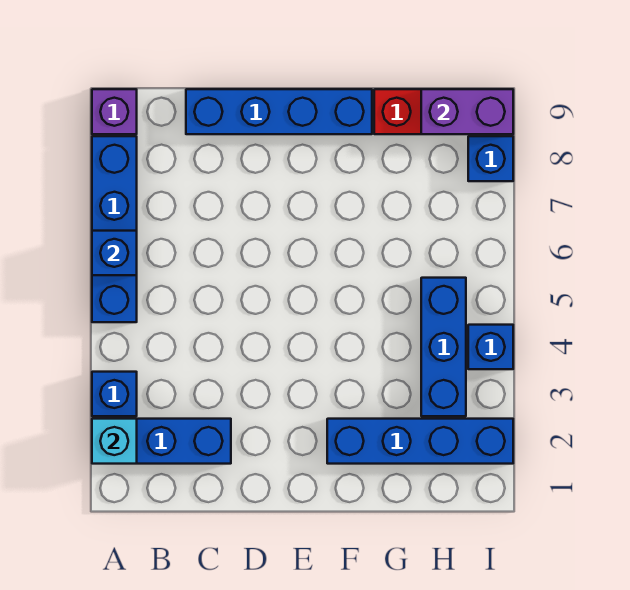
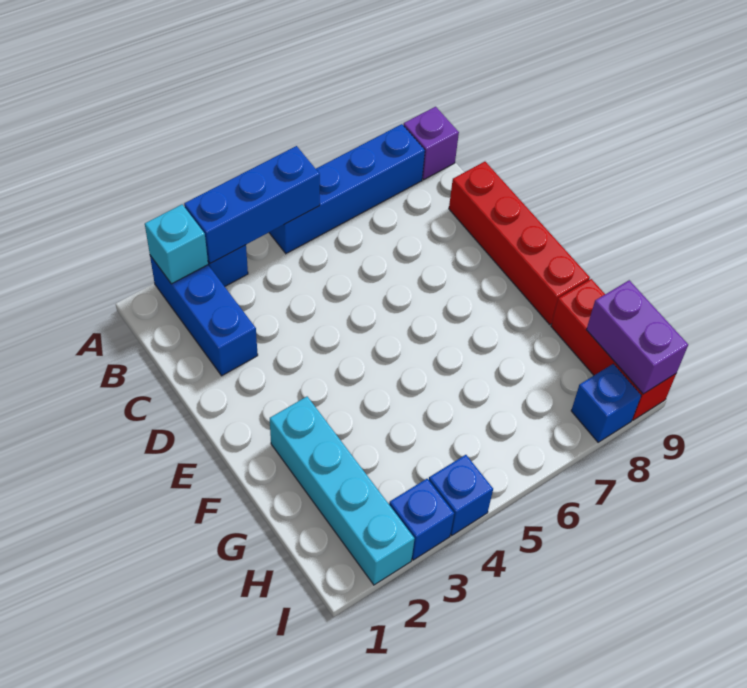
blue 1x1 brick [92,231,137,275] -> blue 1x1 brick moved to [389,479,454,560]
blue 1x4 brick [186,89,372,134] -> red 1x4 brick [449,162,590,325]
blue 1x4 brick [327,419,513,464] -> cyan 1x4 brick [270,397,414,585]
blue 1x3 brick [421,278,466,416] -> blue 1x3 brick moved to [184,146,320,263]

